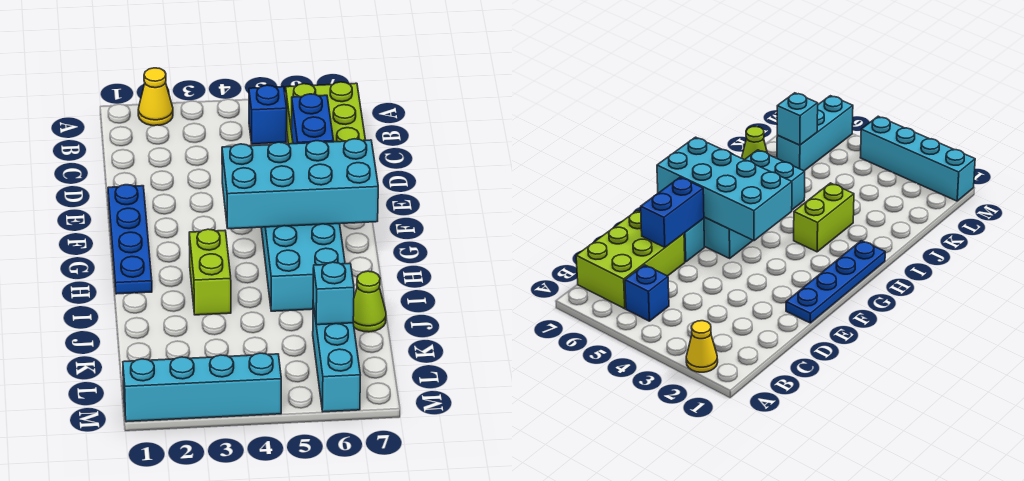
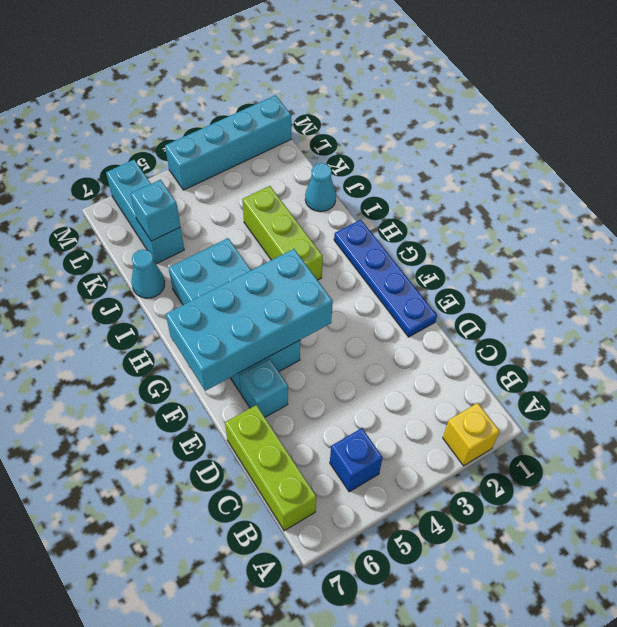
yellow 1x1 cone [138,68,173,126] -> yellow 1x1 brick [443,403,500,466]
lime 2x3 brick [286,82,365,144] -> lime 1x3 brick [225,405,316,531]
blue 1x2 brick [291,94,334,144] -> none
lime 1x2 brick [189,229,231,315] -> lime 1x3 brick [242,186,323,280]
none -> cyan 1x1 cone [305,163,336,212]
lime 1x1 cone [353,271,386,332] -> cyan 1x1 cone [132,250,165,298]

